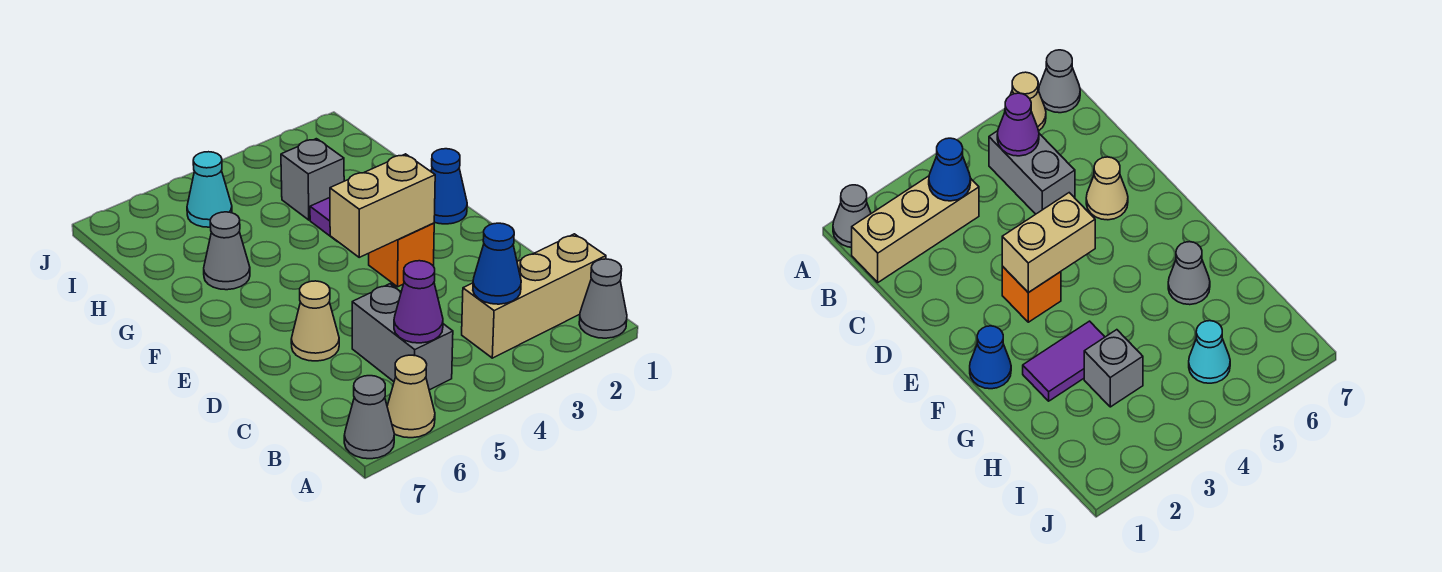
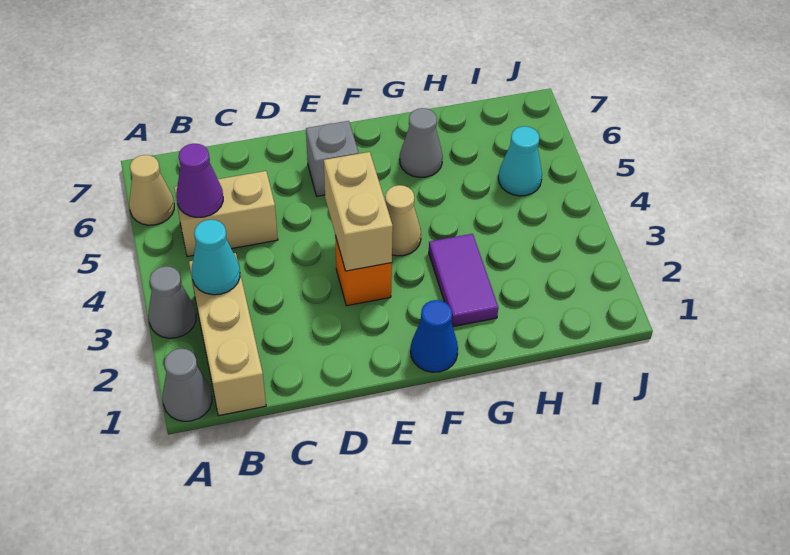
grey 1x1 cone [344,376,394,459] -> grey 1x1 cone moved to [148,266,196,338]
blue 1x1 cone [473,223,521,304] -> cyan 1x1 cone [192,220,240,295]
grey 1x2 brick [352,284,453,390] -> tan 1x2 brick [174,171,278,257]
tan 1x1 cone [291,281,339,361] -> tan 1x1 cone moved to [385,185,421,256]
grey 1x1 brick [281,139,344,220] -> grey 1x1 brick moved to [306,121,359,196]

